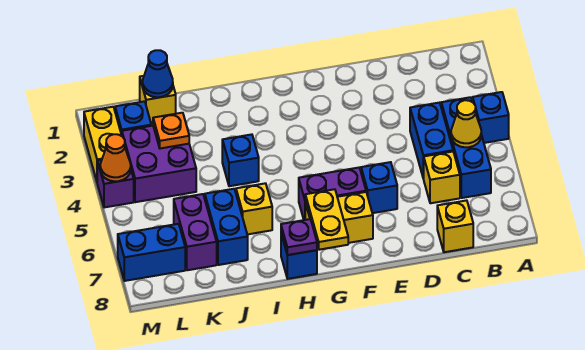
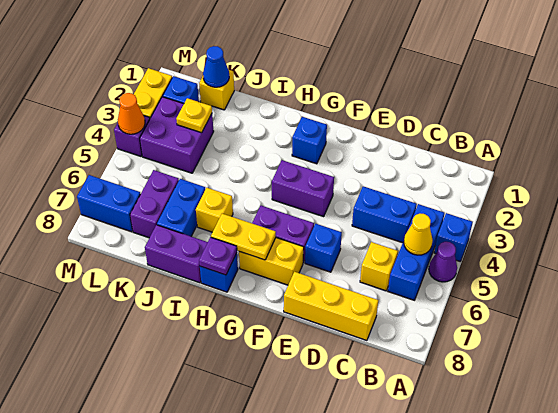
none -> purple 1x1 cone [429,242,457,282]
blue 1x2 brick [410,103,453,179] -> blue 1x2 brick turned to [352,186,417,243]
yellow 1x1 brick [437,200,473,252] -> yellow 1x3 brick [284,272,378,341]
none -> purple 1x2 brick [272,160,334,217]
yellow 1x2 plate [305,189,348,250] -> yellow 1x2 plate turned to [211,214,276,260]
blue 1x1 brick [222,134,259,186] -> blue 1x1 brick moved to [292,117,327,164]
none -> purple 1x2 brick [145,225,208,283]
orange 1x1 plate [153,113,189,148] -> yellow 1x1 plate [176,98,212,133]

